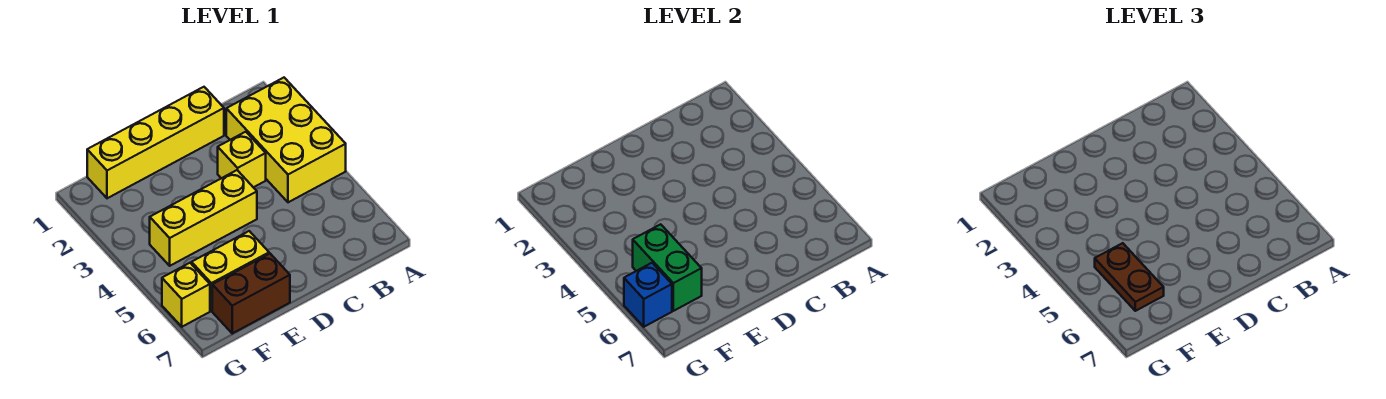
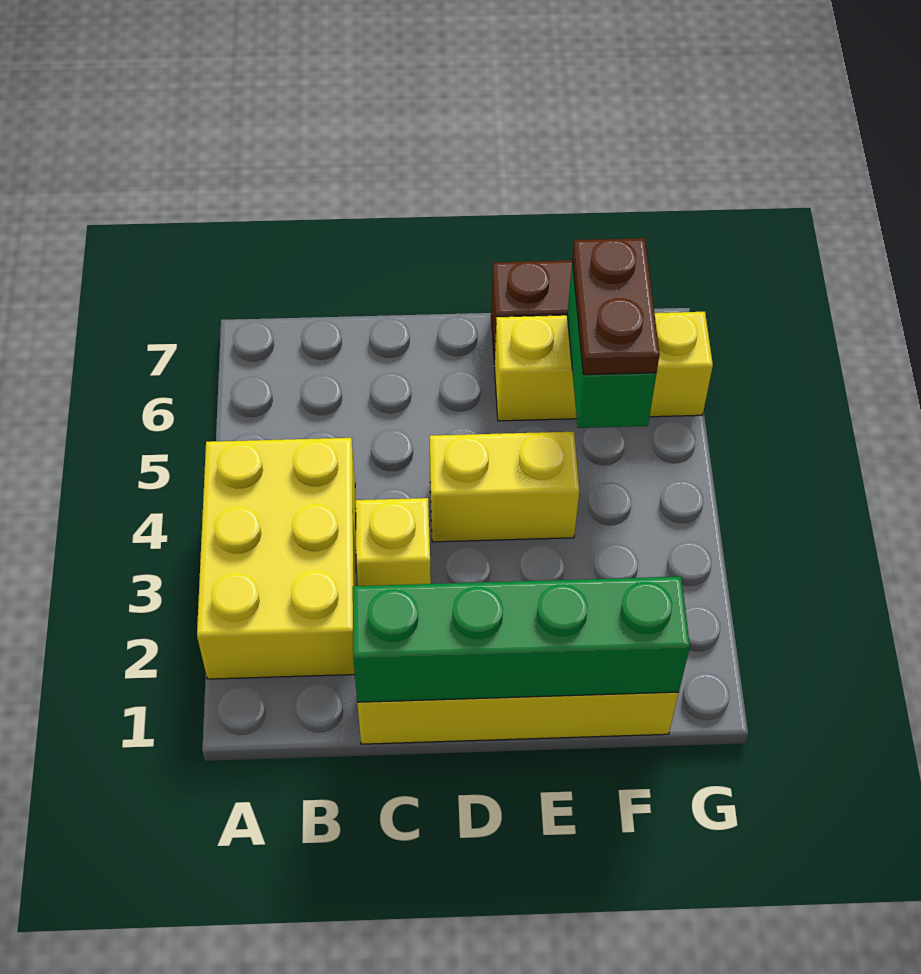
none -> green 1x4 brick [353,576,690,702]
yellow 1x3 brick [150,170,257,266] -> yellow 1x2 brick [430,432,579,542]
blue 1x1 brick [624,263,672,327] -> none

